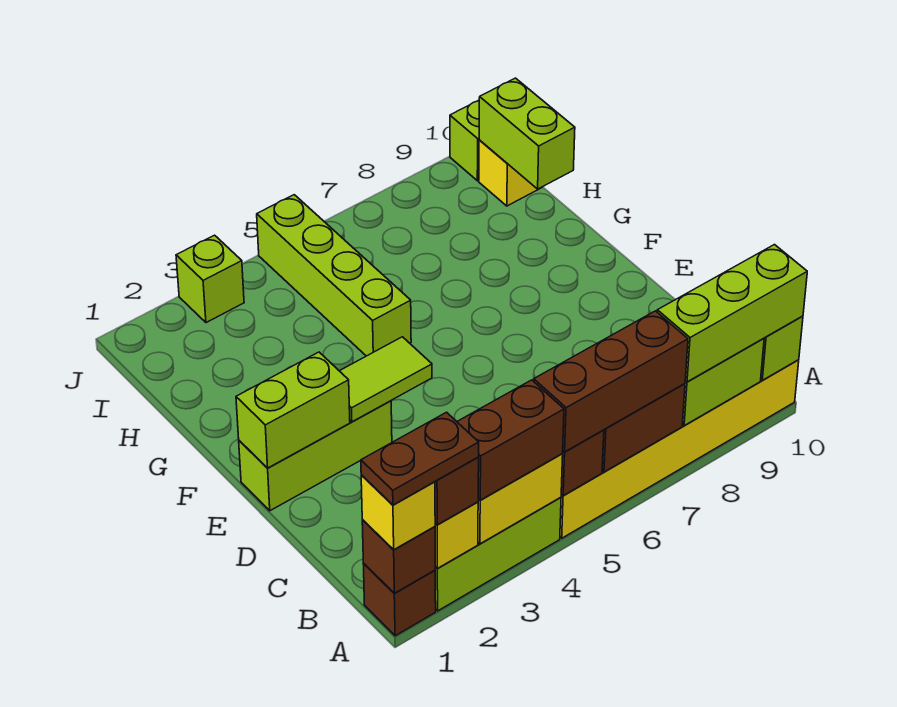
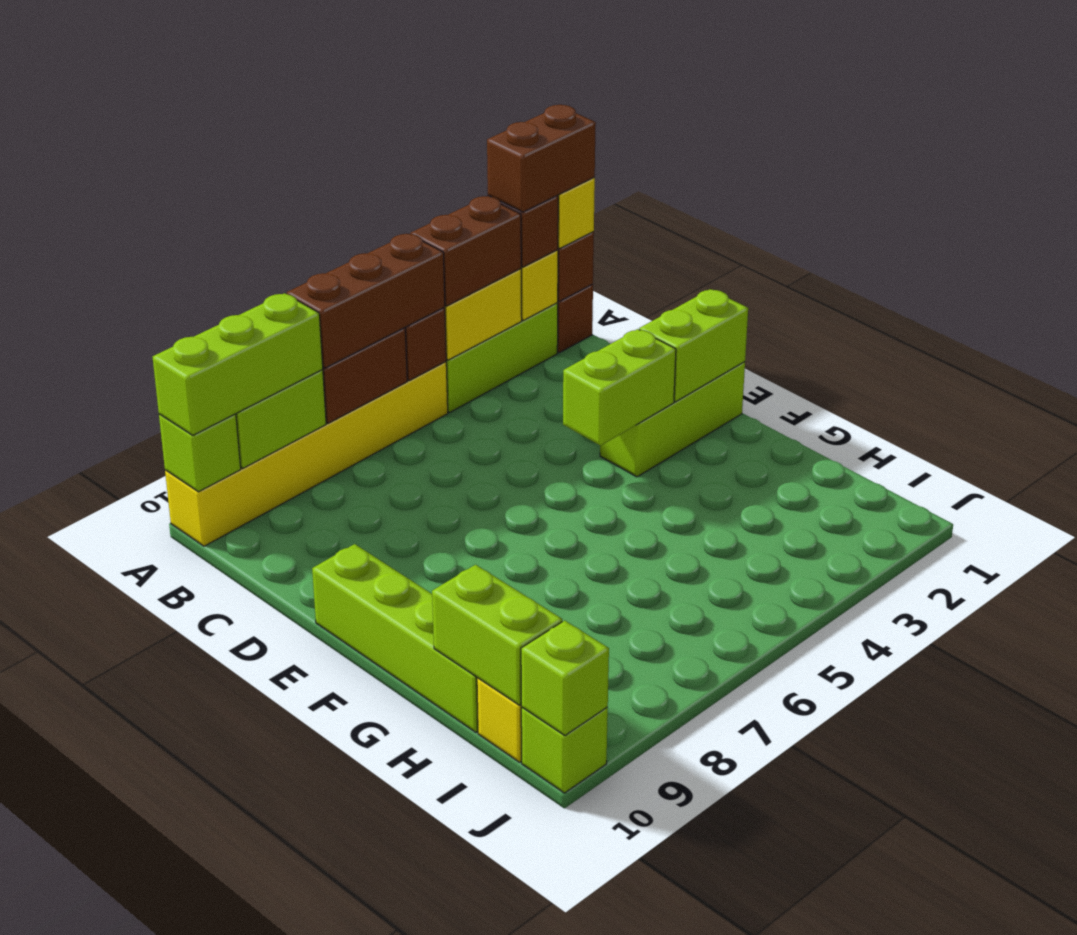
brown 1x2 plate [361,412,479,505] -> brown 1x2 brick [487,105,596,212]
lime 1x2 tile [340,337,432,422] -> lime 1x2 brick [563,329,676,446]
lime 1x4 brick [257,195,411,356] -> lime 1x4 brick moved to [312,544,478,732]
lime 1x1 brick [176,235,244,323] -> lime 1x1 brick moved to [521,620,609,736]

